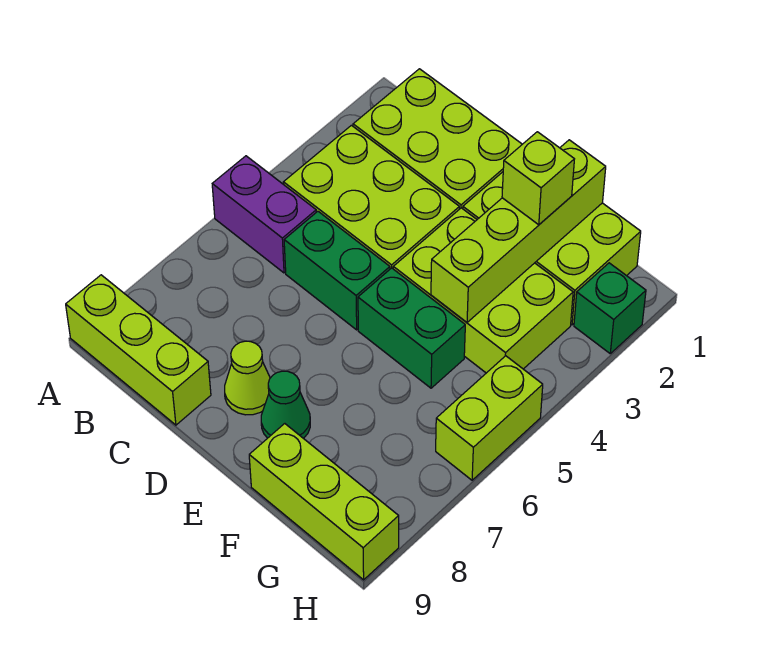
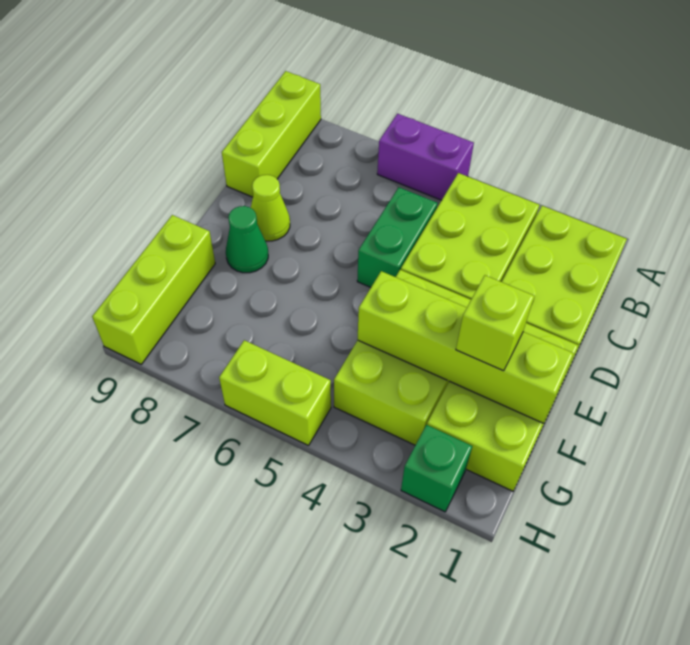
purple 1x2 brick [212,156,316,273] -> purple 1x2 brick turned to [377,114,474,200]
green 1x2 brick [358,268,465,388] -> none

